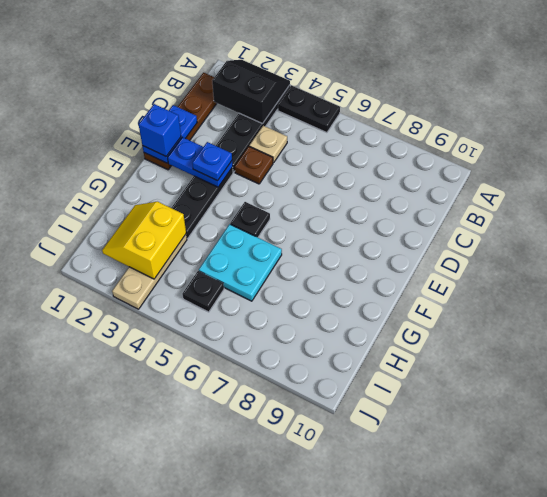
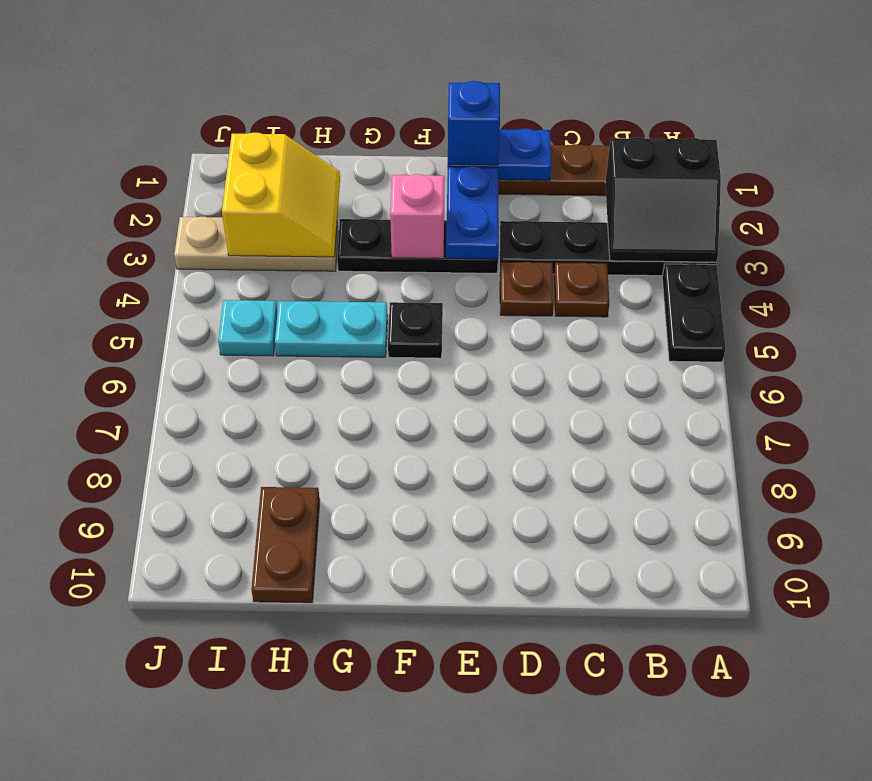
black 2x2 slope [212,60,290,124] -> black 2x2 slope turned to [605,137,721,262]
tan 1x1 plate [249,126,287,163] -> brown 1x1 plate [554,262,609,317]
blue 1x1 plate [192,142,232,181] -> none
none -> pink 1x1 brick [390,174,445,259]
cyan 2x2 plate [199,224,282,301] -> cyan 1x2 plate [275,301,388,357]
yellow 2x2 slope [102,202,186,279] -> yellow 2x2 slope turned to [222,133,340,257]
none -> brown 1x2 plate [251,487,320,603]
black 1x1 plate [182,271,224,312] -> cyan 1x1 plate [218,300,277,356]

